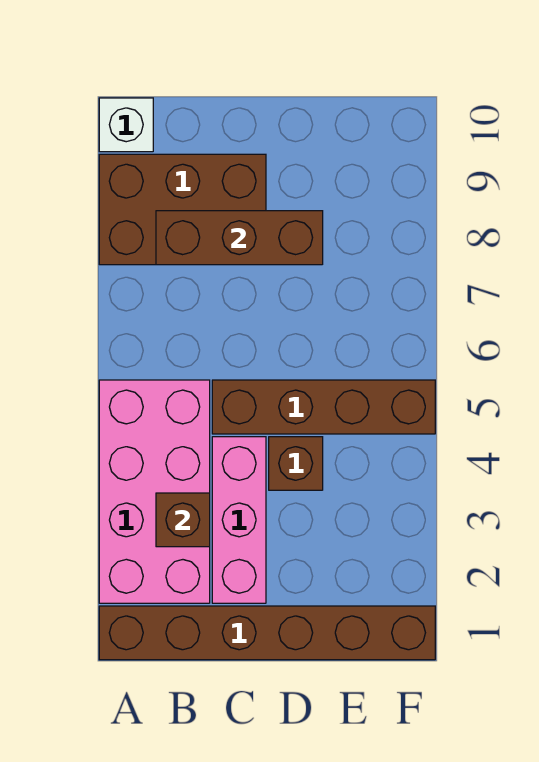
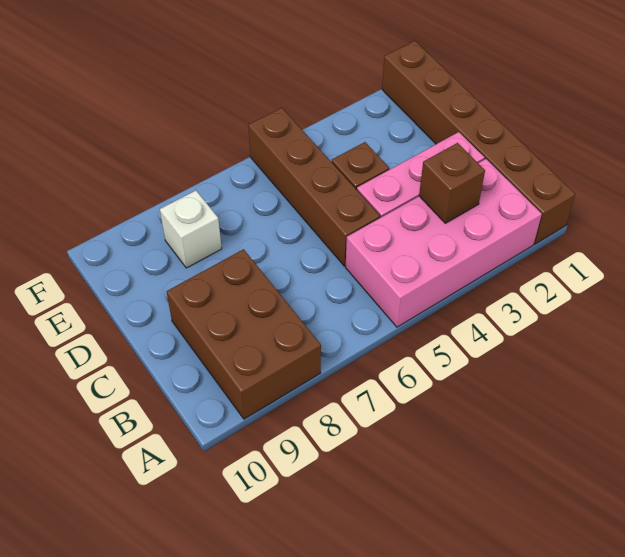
white 1x1 brick [99,98,153,152] -> white 1x1 brick moved to [160,190,222,268]
brown 1x3 brick [156,211,323,265] -> none

